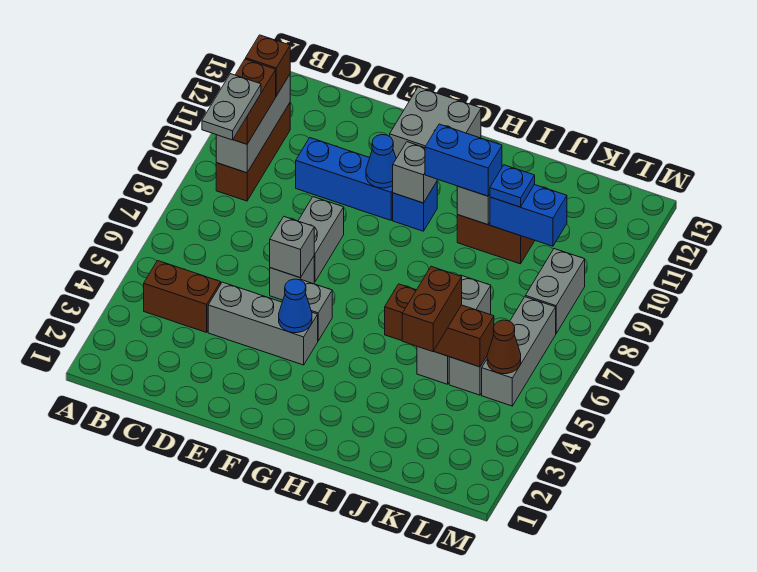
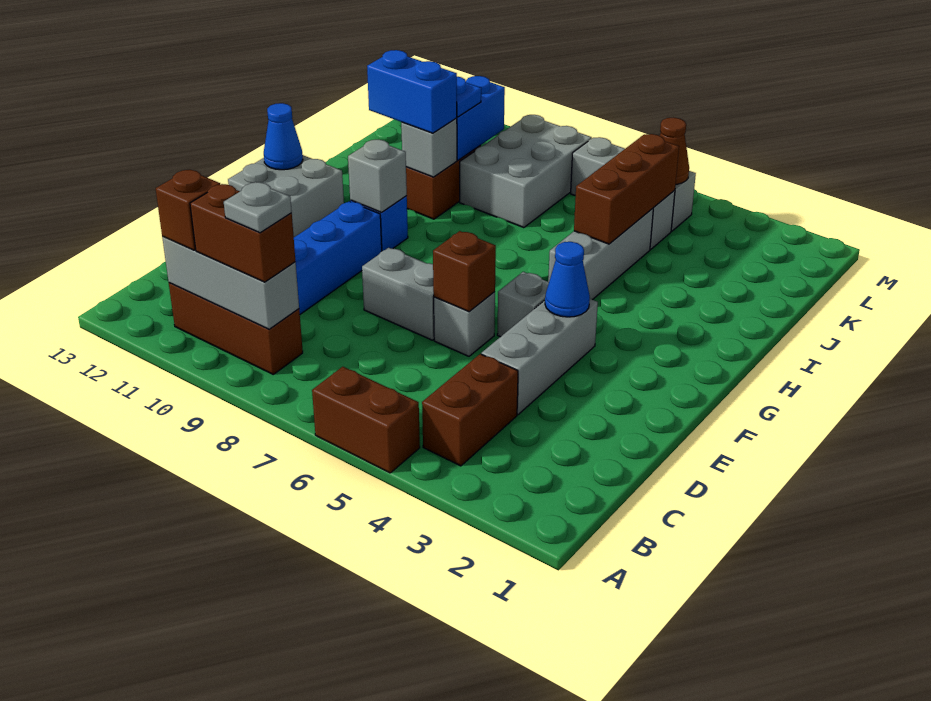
grey 1x2 plate [202,74,261,140] -> grey 1x1 plate [224,182,292,233]
grey 1x1 brick [270,217,314,278] -> brown 1x1 brick [433,231,496,312]
blue 1x1 cone [366,135,396,188] -> blue 1x1 cone moved to [264,103,303,170]
blue 1x2 brick [425,124,502,196] -> blue 1x2 brick turned to [367,50,457,133]
brown 1x2 brick [402,266,462,352] -> brown 1x2 brick moved to [312,367,420,473]
grey 1x3 brick [417,275,491,384] -> grey 1x3 brick turned to [548,208,653,300]
grey 1x2 brick [525,249,585,333] -> grey 2x3 brick [460,115,592,228]

